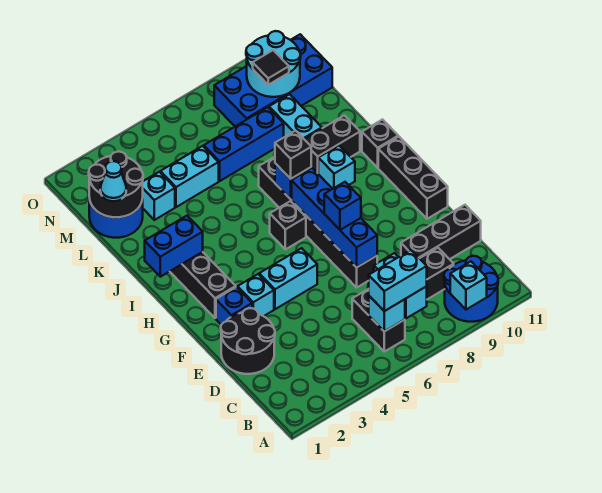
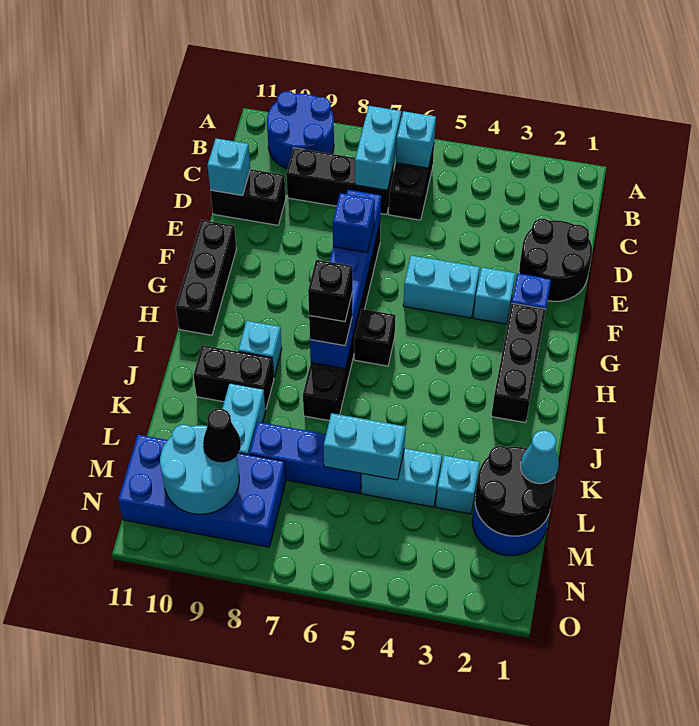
cyan 1x1 brick [450,262,487,310] -> cyan 1x1 brick moved to [207,139,250,195]
cyan 1x2 brick [369,250,427,311] -> cyan 1x2 brick moved to [324,413,406,480]
black 1x3 brick [401,205,481,259] -> black 1x2 brick [210,169,286,225]
blue 1x2 brick [145,216,203,277] -> none
black 1x1 brick [362,120,398,168] -> black 1x1 brick moved to [308,260,353,322]
black 1x1 tile [253,50,289,85] -> black 1x1 cone [203,409,241,462]

